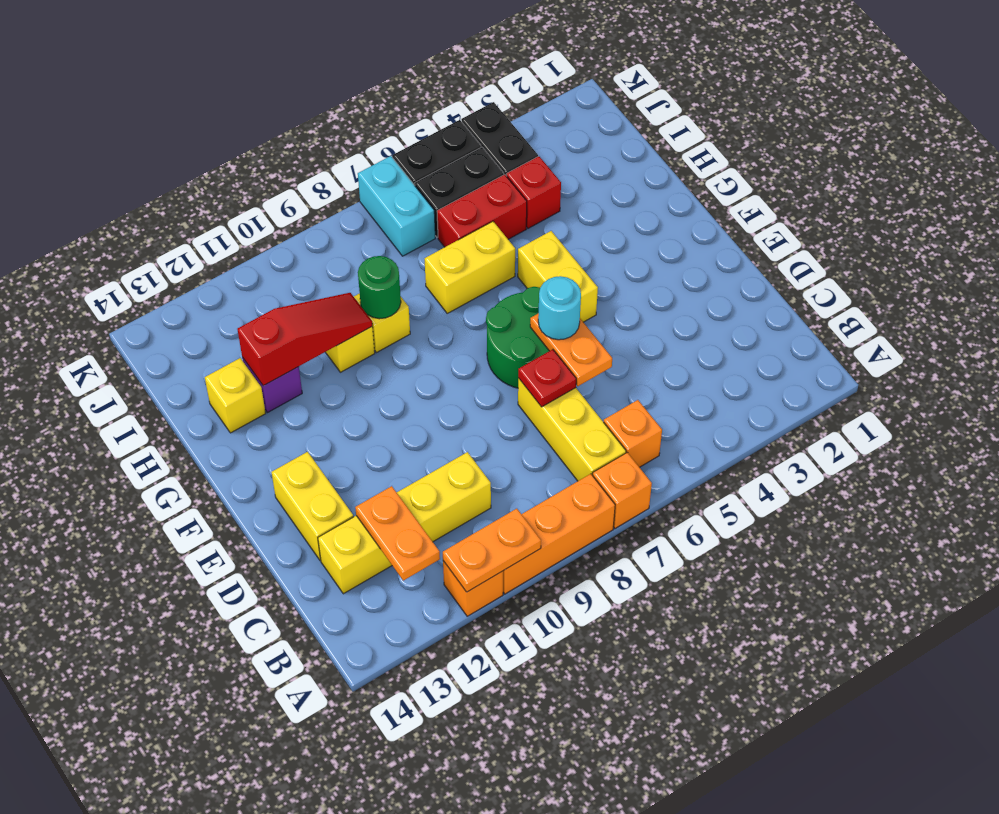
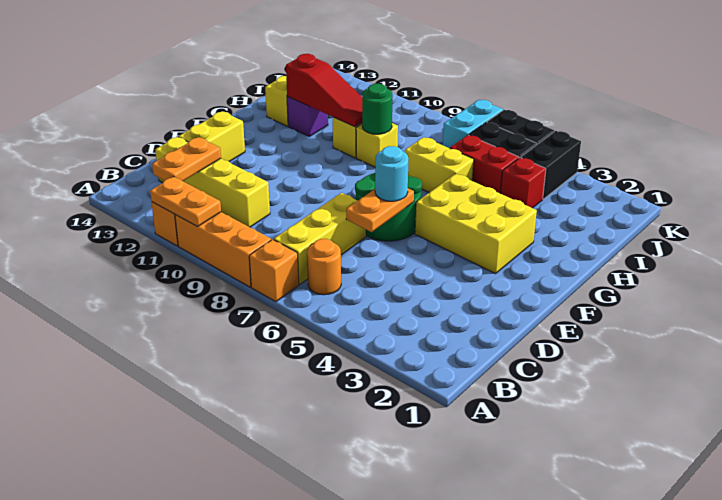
orange 1x1 brick [604,400,662,467] -> orange 1x1 round brick [307,239,341,295]
red 1x1 plate [518,349,576,407] -> none
yellow 1x2 brick [518,231,598,322] -> yellow 2x3 brick [415,174,537,274]

